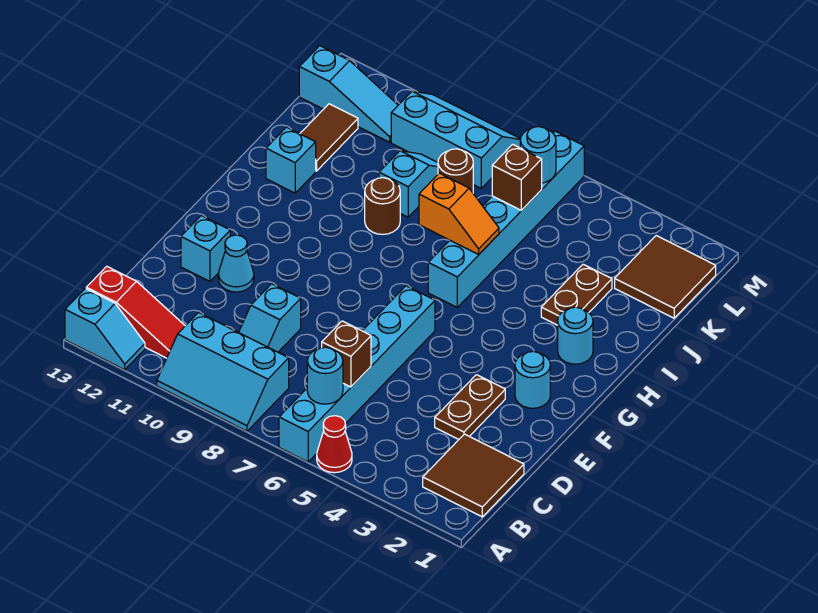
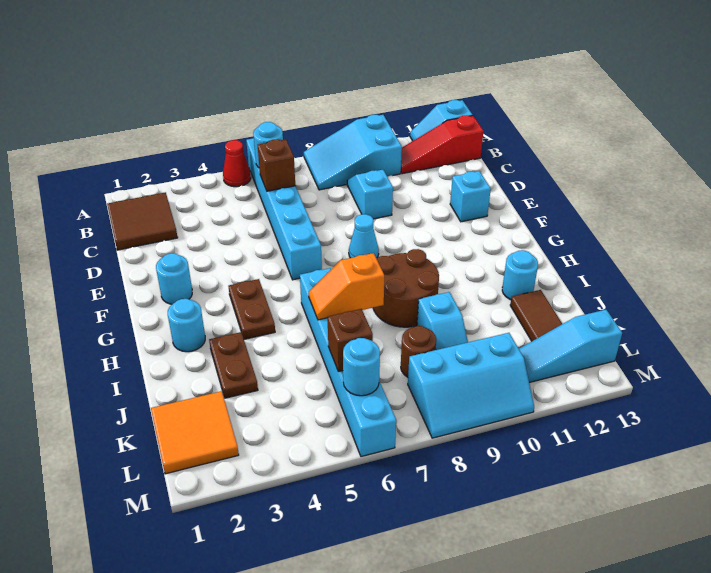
cyan 2x3 slope [157,313,289,431] -> cyan 2x3 slope turned to [304,115,402,190]
brown 1x2 plate [435,375,505,439] -> brown 1x2 plate moved to [229,279,275,339]
cyan 1x1 cone [218,235,254,292] -> cyan 1x1 cone moved to [349,214,379,258]
brown 1x1 round brick [365,178,400,234] -> brown 2x2 round brick [373,249,439,327]
cyan 1x1 brick [266,127,316,193] -> cyan 1x1 round brick [502,250,538,300]
brown 2x2 tile [615,236,716,318] -> orange 2x2 tile [151,391,239,474]

